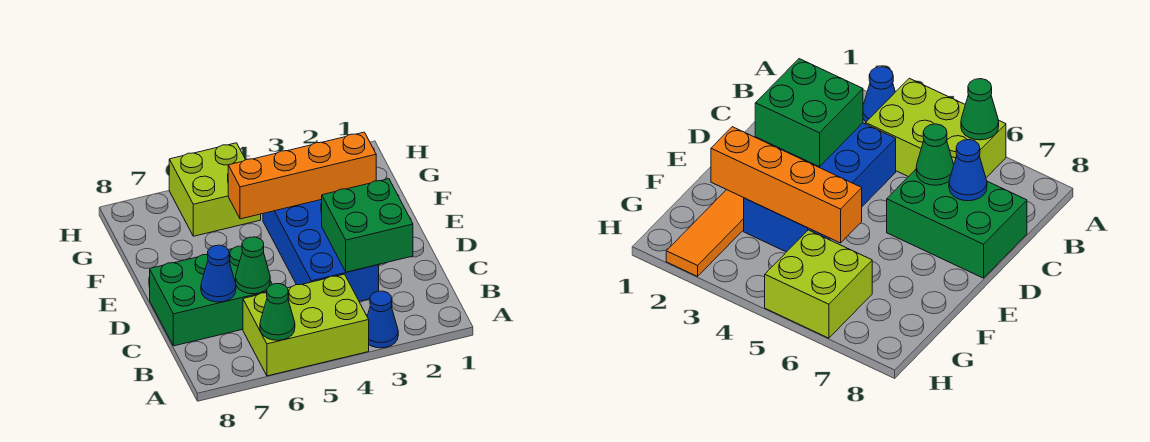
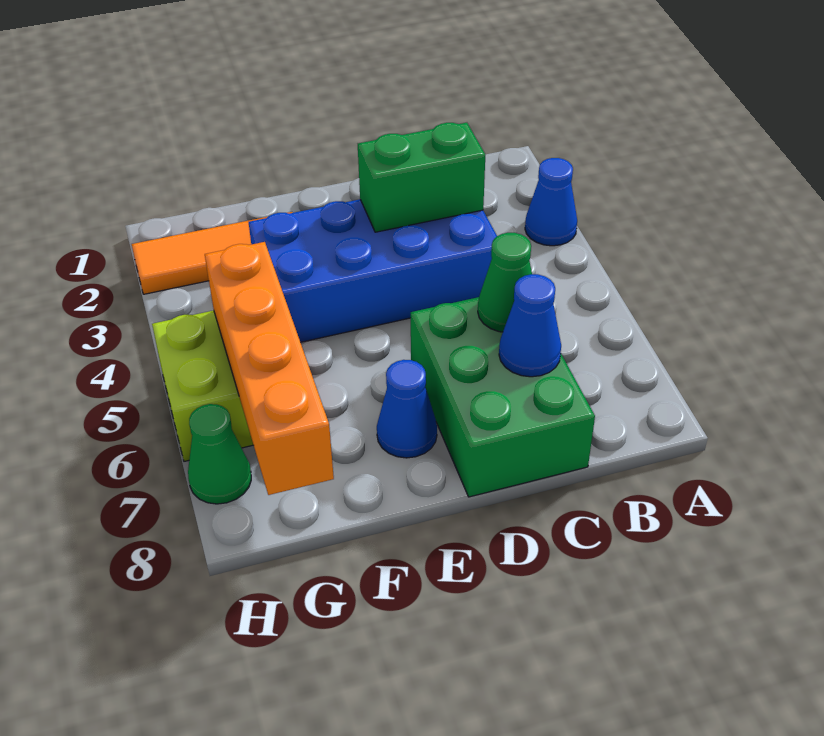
lime 2x3 brick [243,274,369,376] -> none
green 1x1 cone [260,284,295,340] -> green 1x1 cone moved to [188,404,251,504]
green 2x2 brick [322,179,413,272] -> green 1x2 brick [358,123,485,232]
none -> blue 1x1 cone [377,360,437,458]
orange 1x4 brick [228,132,376,219] -> orange 1x4 brick moved to [205,242,334,495]

